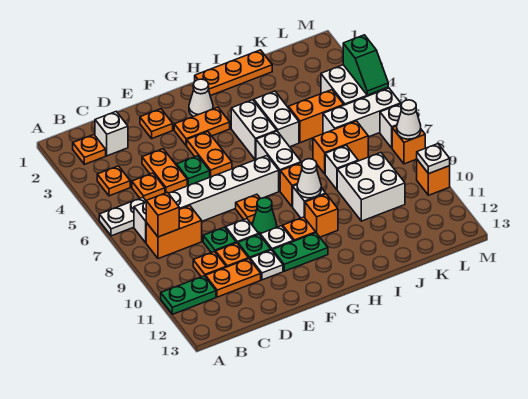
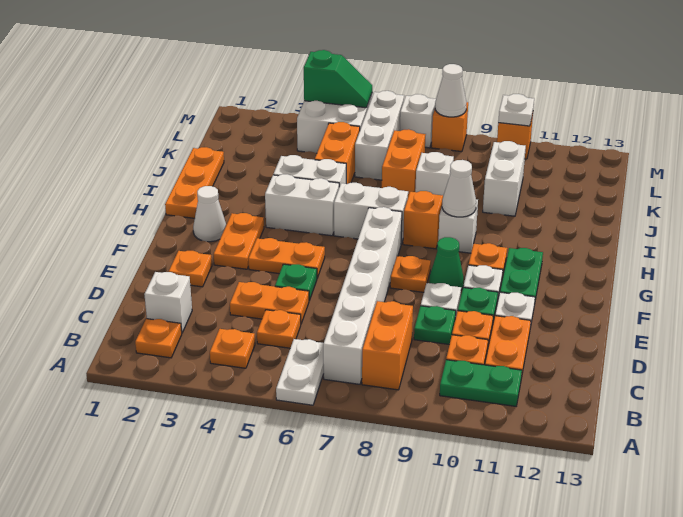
green 1x2 plate [161,276,216,314] -> green 1x2 plate turned to [440,360,522,406]
orange 1x1 brick [146,192,179,237] -> none
orange 1x1 brick [305,194,338,237] -> none
white 2x2 brick [337,153,405,221] -> white 1x2 brick [483,141,526,216]

